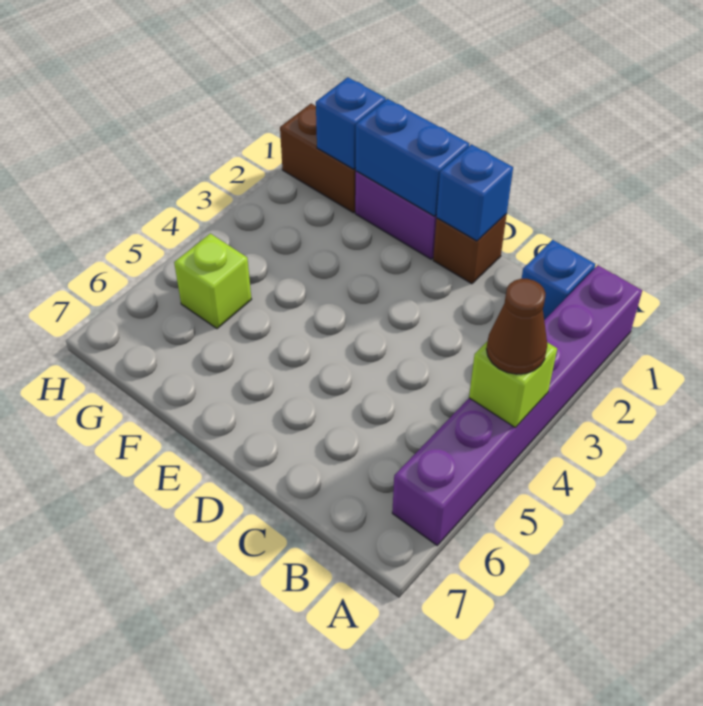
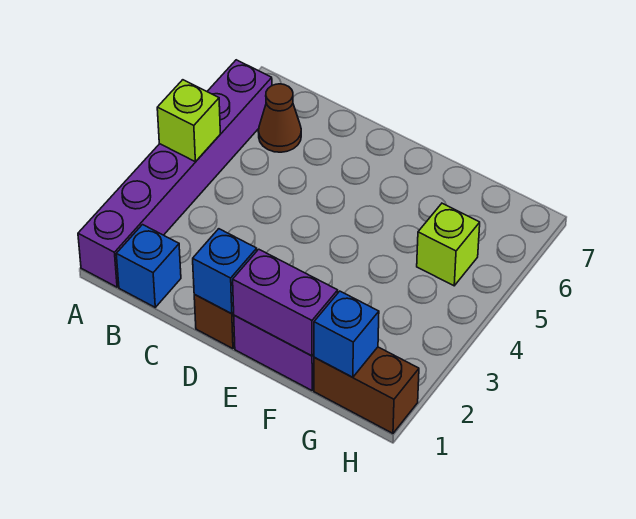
brown 1x1 cone [487,279,547,374] -> brown 1x1 cone moved to [258,84,301,152]
blue 1x2 brick [356,99,469,216] -> purple 1x2 brick [233,249,338,356]

